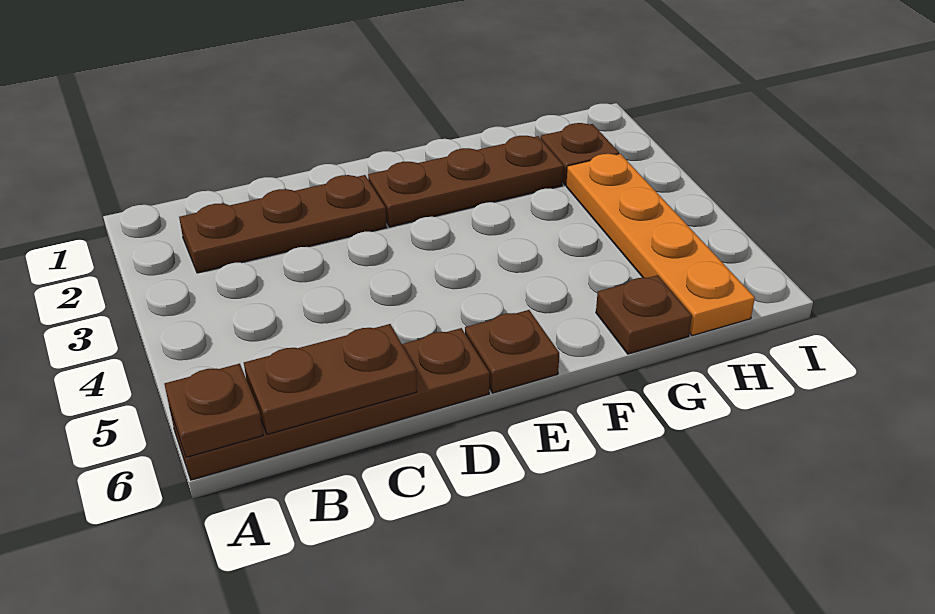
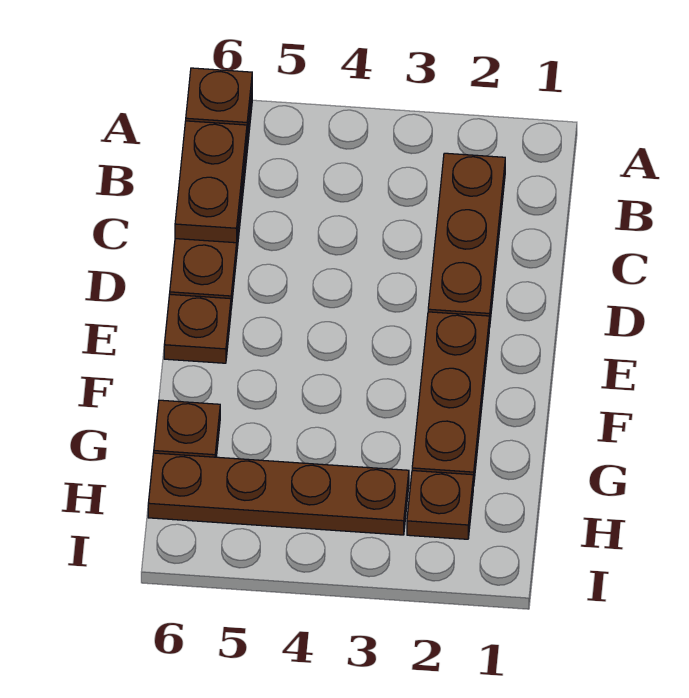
orange 1x4 plate [566,154,755,336] -> brown 1x4 plate [148,453,409,535]

